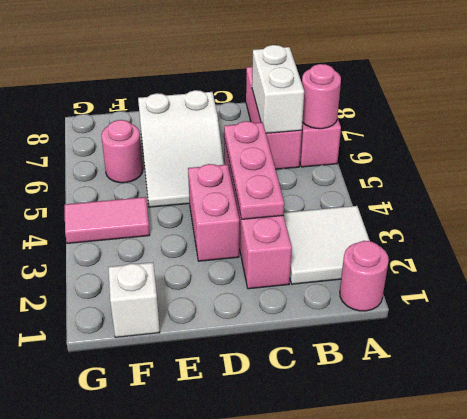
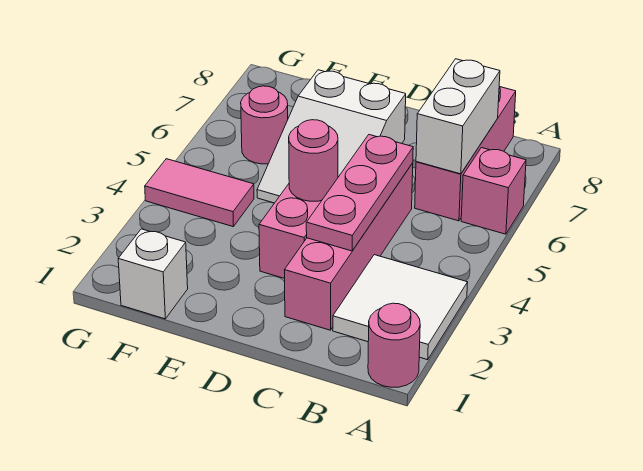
pink 1x1 round brick [302,64,341,129] -> pink 1x1 round brick moved to [289,120,338,201]

